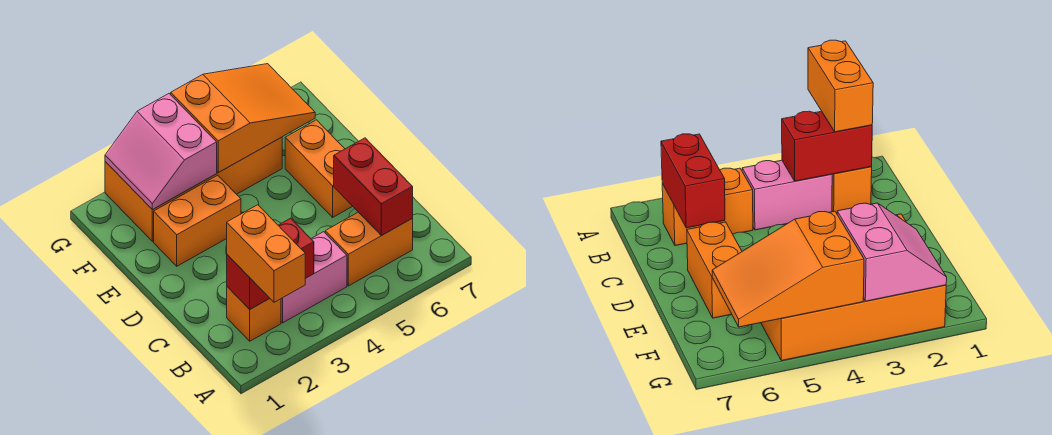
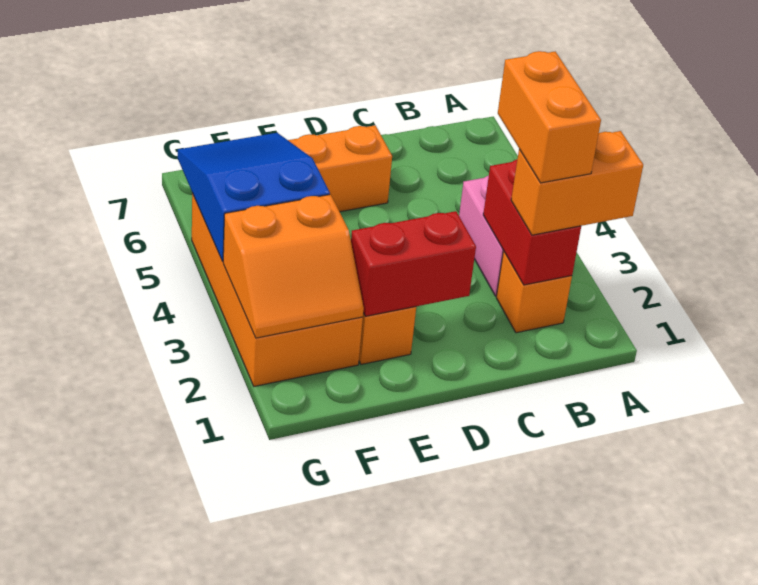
orange 1x2 brick [325,212,413,286] -> orange 1x2 brick moved to [498,51,601,183]
red 1x2 brick [334,138,413,236] -> red 1x2 brick moved to [351,211,476,316]
pink 2x2 slope [105,94,217,210] -> orange 2x2 slope [223,195,364,338]
orange 2x3 slope [171,64,315,173] -> blue 2x3 slope [178,133,330,262]

